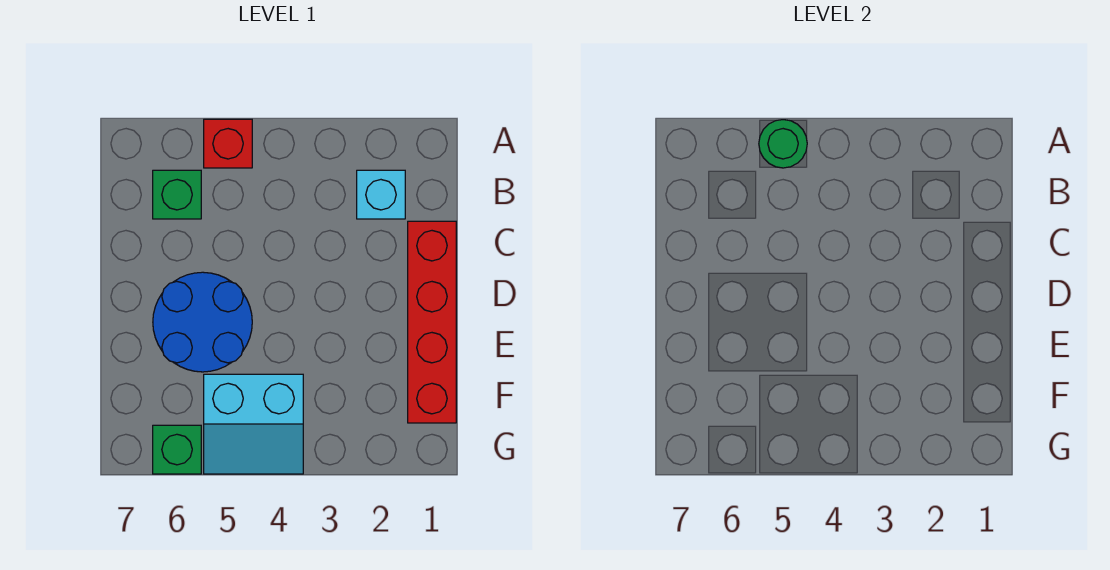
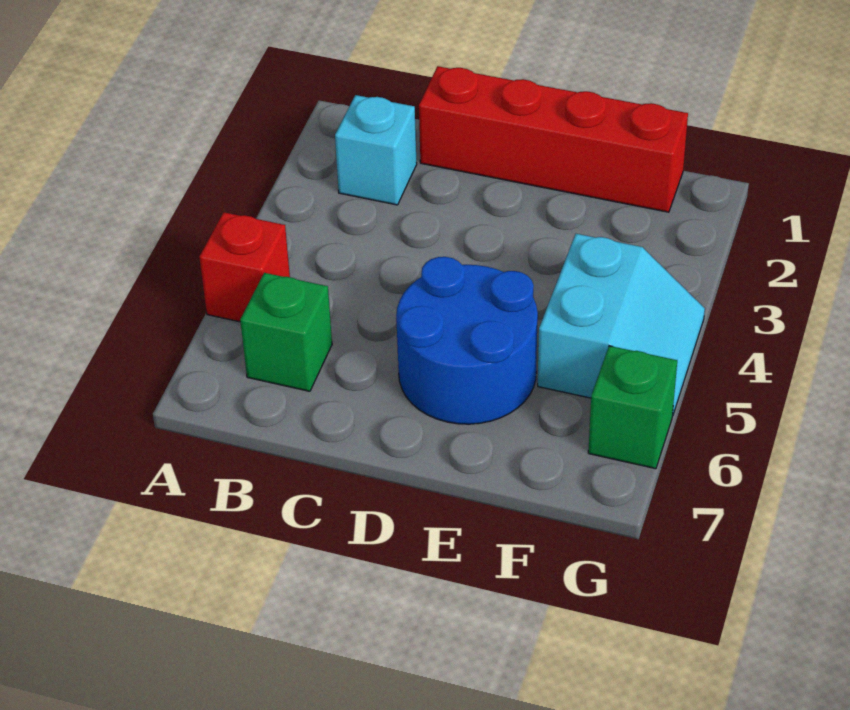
green 1x1 round brick [759,120,807,168] -> none

